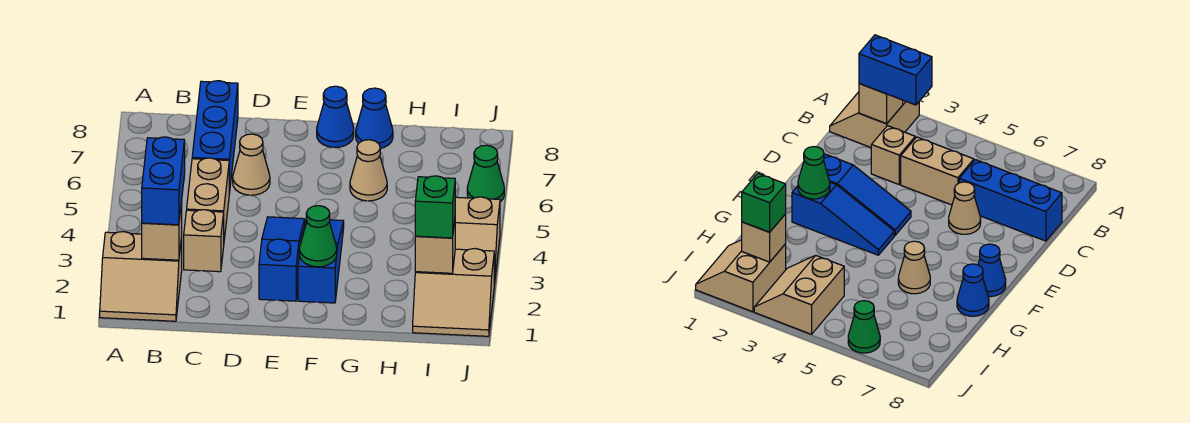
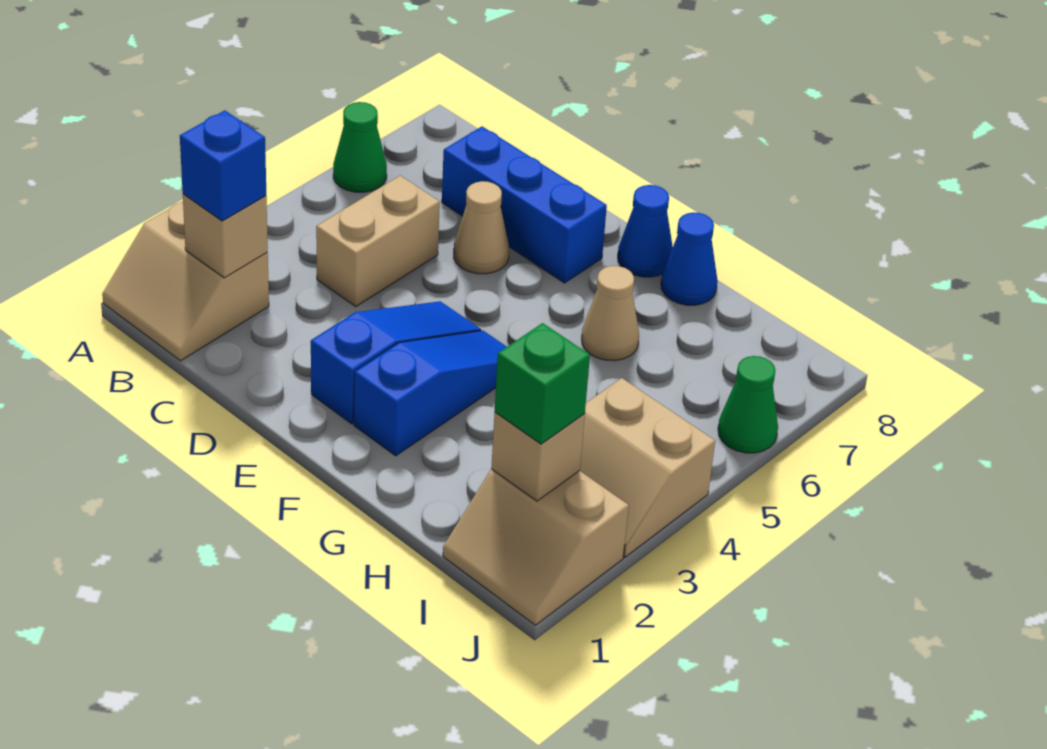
blue 1x2 brick [142,137,185,225] -> blue 1x1 brick [180,110,266,221]
tan 1x1 brick [184,210,224,272] -> none
blue 1x3 brick [192,81,238,194] -> blue 1x3 brick turned to [442,127,607,283]
green 1x1 cone [299,206,337,267] -> green 1x1 cone moved to [333,102,387,192]

